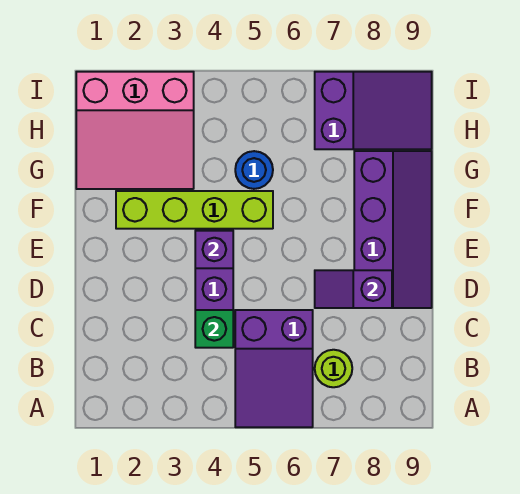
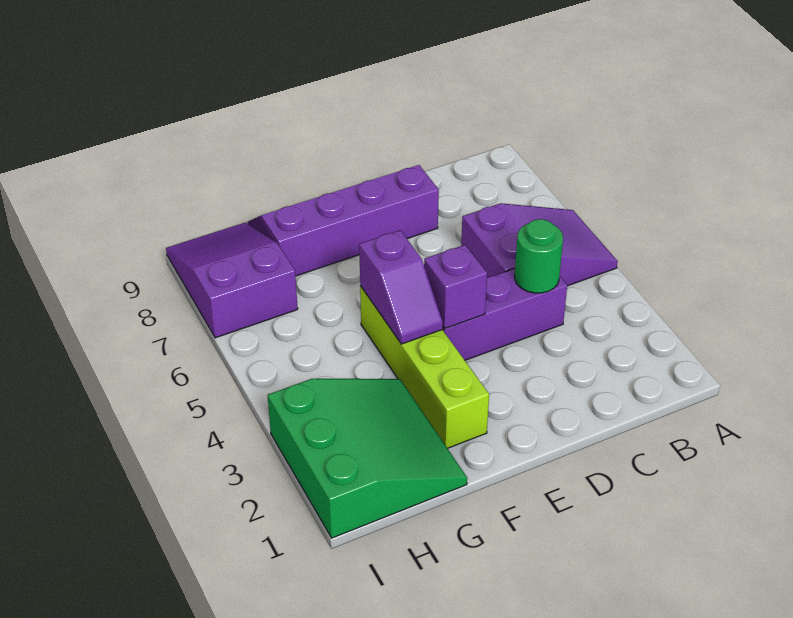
lime 1x1 round brick [315,350,352,387] -> none
green 1x1 brick [195,310,233,348] -> green 1x1 round brick [515,219,563,293]
purple 1x2 slope [315,270,392,308] -> purple 1x2 slope moved to [359,230,443,344]
pink 3x3 slope [76,72,194,189] -> green 3x3 slope [267,379,467,538]
blue 1x1 round brick [235,151,273,189] -> none

